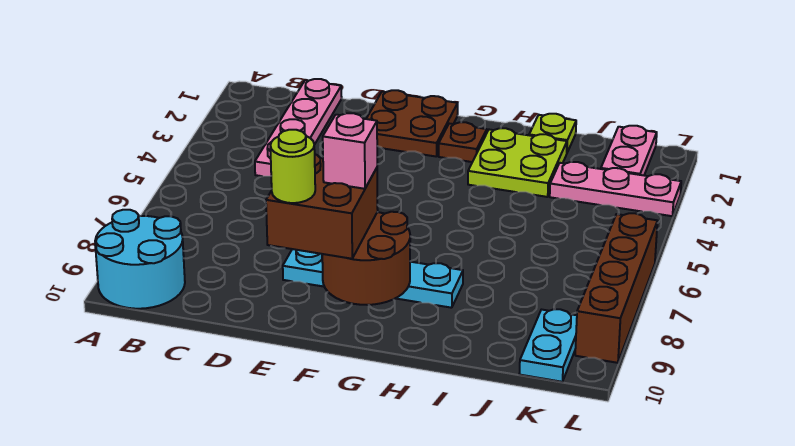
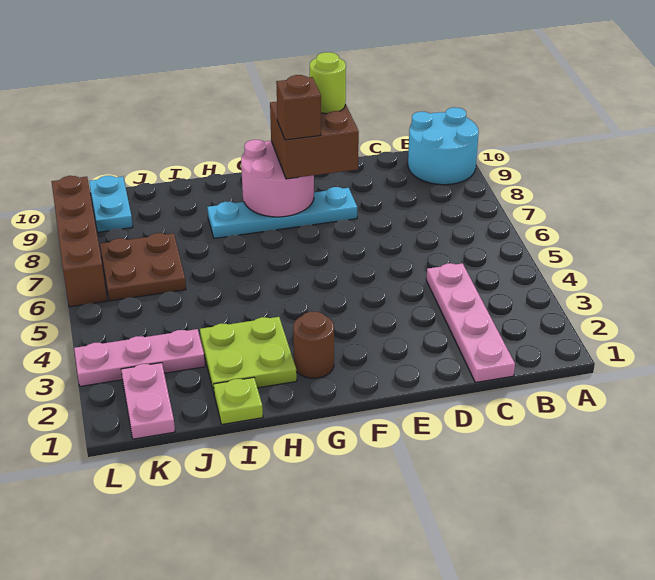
brown 2x2 plate [366,90,458,157] -> brown 2x2 plate moved to [100,233,186,301]
brown 2x2 round brick [322,212,410,305] -> pink 2x2 round brick [241,140,314,217]
pink 1x1 brick [323,113,377,189] -> brown 1x1 brick [276,75,321,140]
brown 1x1 plate [439,122,487,162] -> brown 1x1 round brick [293,311,334,378]

